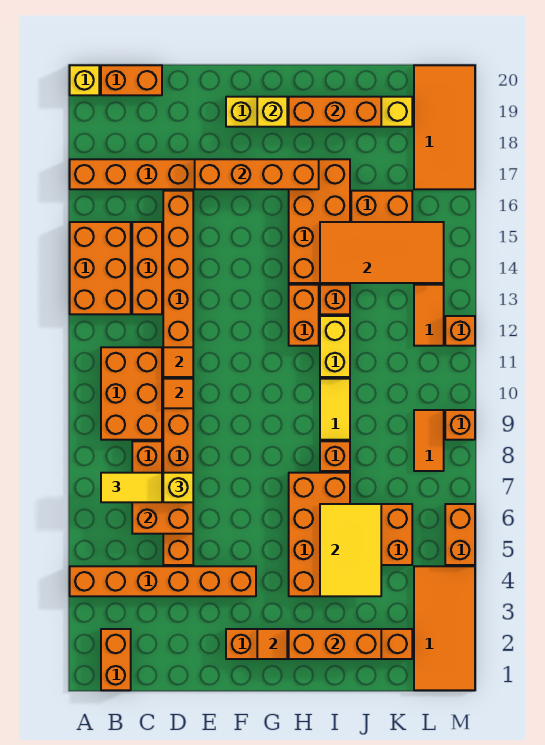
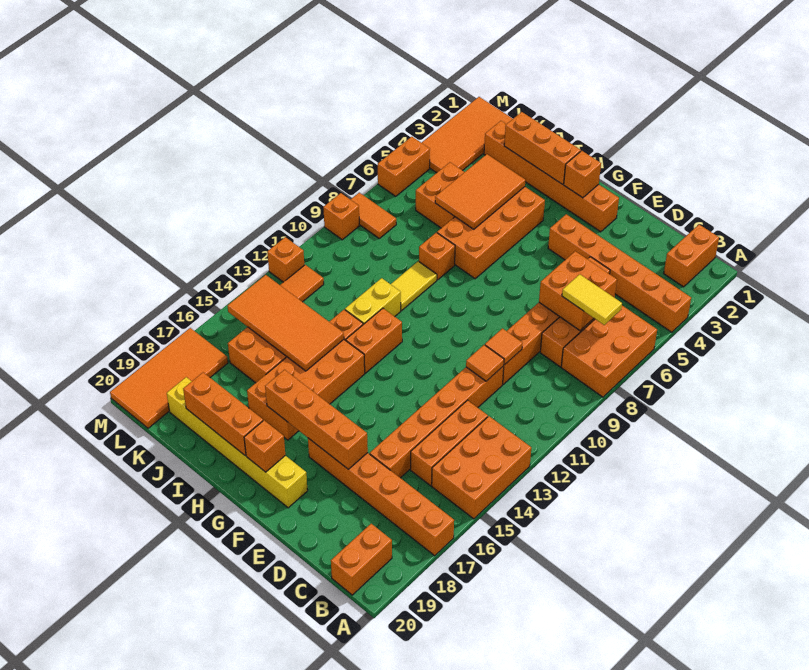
yellow 1x1 brick [70,65,99,95] -> none
orange 2x3 brick [101,347,162,440] -> orange 2x3 brick moved to [561,306,657,397]
orange 1x2 brick [101,65,162,95] -> orange 1x2 brick turned to [331,524,392,595]
yellow 1x1 brick [163,473,193,502] -> none
orange 1x1 tile [257,629,287,659] -> orange 1x1 brick [564,151,601,198]
yellow 1x1 brick [257,97,287,127] -> orange 1x1 brick [244,420,285,472]
yellow 2x3 tile [320,504,381,596] -> orange 2x3 tile [435,154,525,229]
orange 1x2 tile [414,410,444,471] -> orange 1x2 tile turned to [350,193,396,238]

